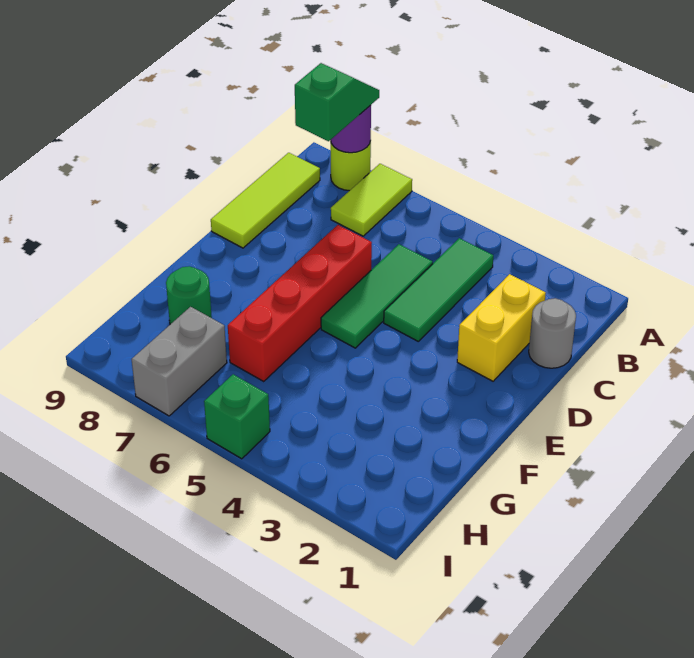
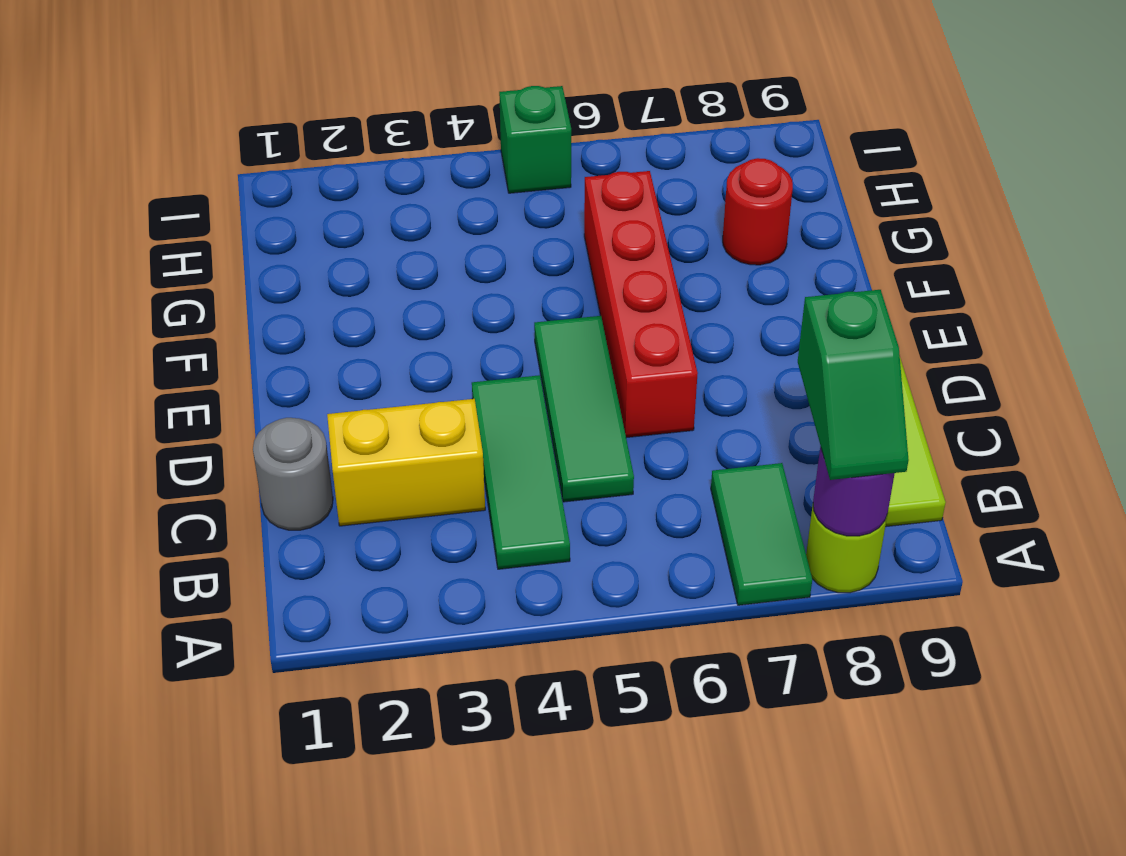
lime 1x2 tile [331,164,412,236] -> green 1x2 tile [711,463,812,605]
yellow 1x2 brick [457,274,546,381] -> yellow 1x2 brick turned to [327,399,485,526]
green 1x1 round brick [166,266,212,324] -> red 1x1 round brick [723,158,793,265]
grey 1x2 brick [132,307,227,416] -> none

